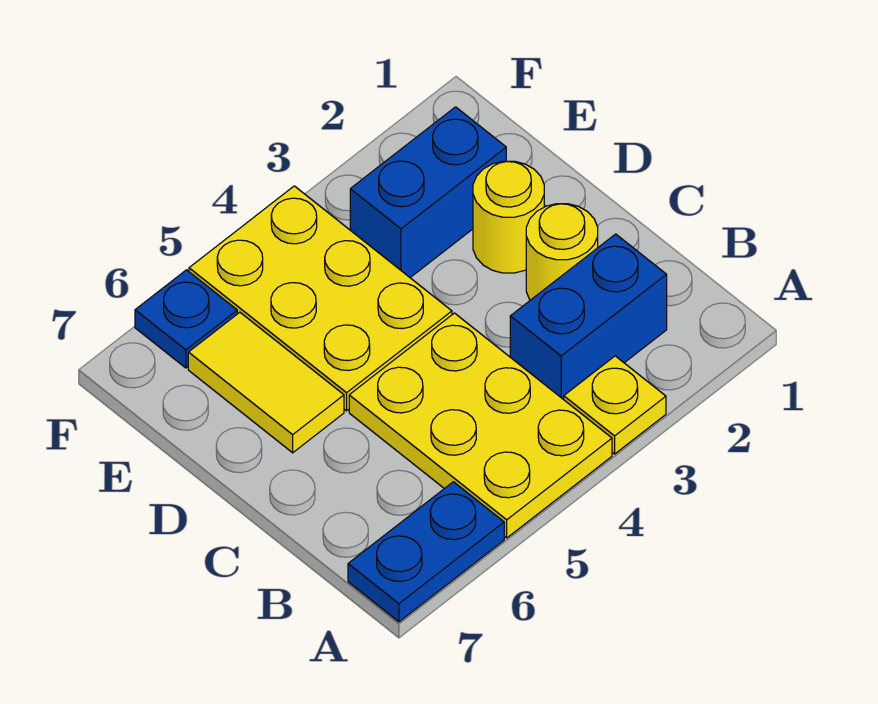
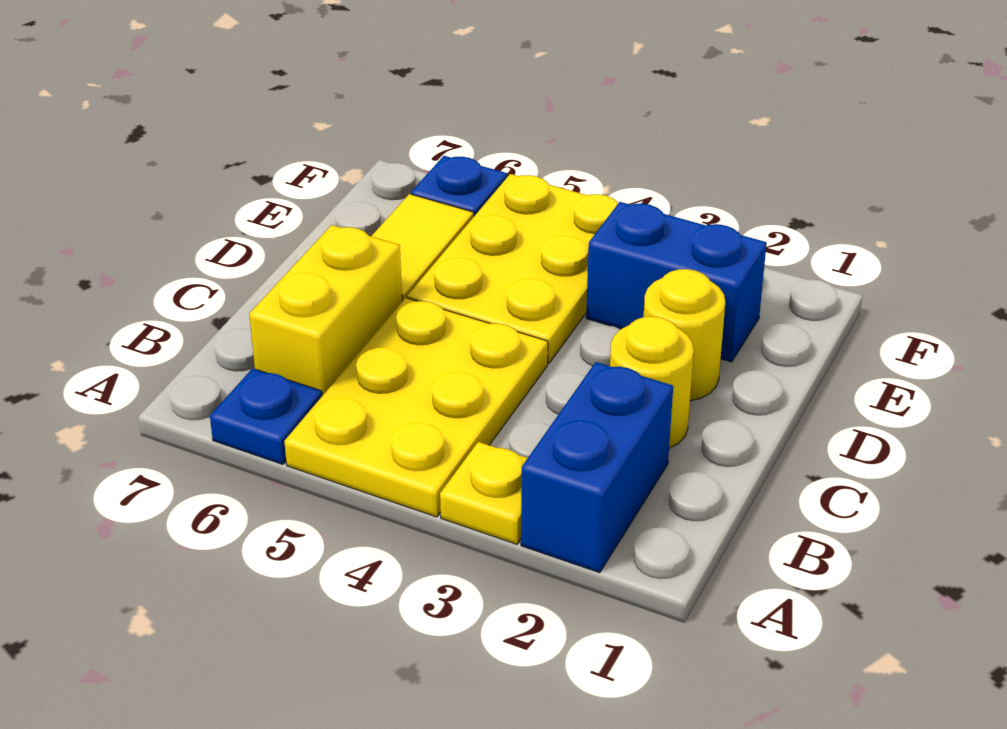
blue 1x2 plate [348,482,504,622] -> blue 1x1 plate [210,368,322,464]
blue 1x2 brick [510,234,667,399] -> blue 1x2 brick turned to [521,362,673,573]
none -> yellow 1x2 brick [249,225,402,396]

